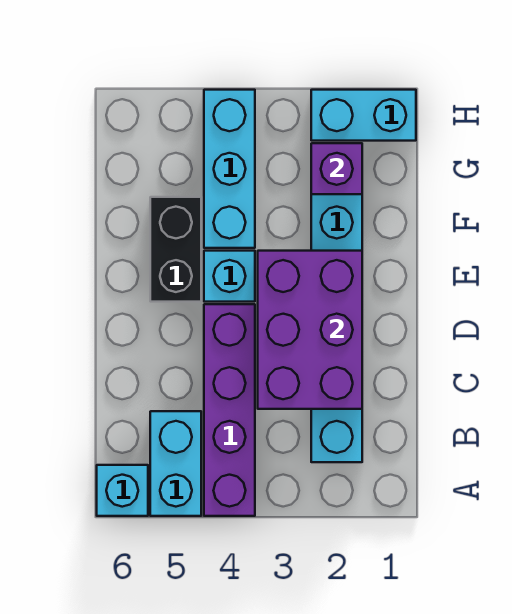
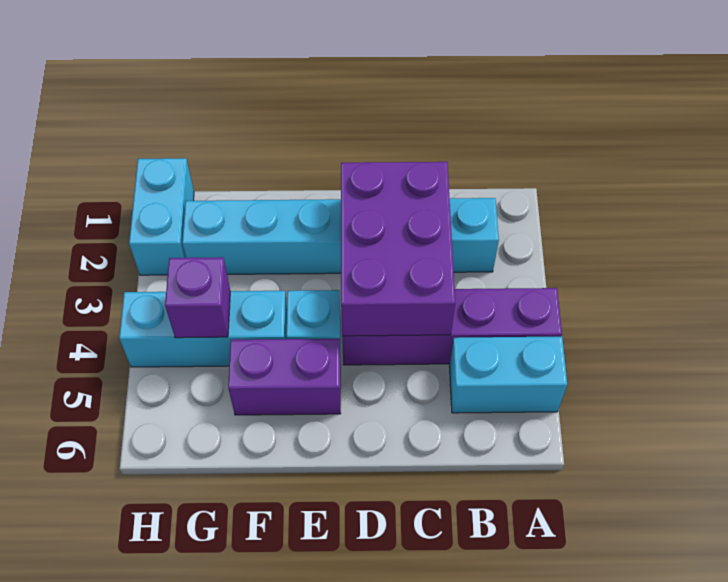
cyan 1x1 brick [97,465,148,516] -> none
purple 2x3 brick [258,251,362,409] -> purple 2x3 brick turned to [341,162,455,336]
black 1x2 brick [150,197,201,302] -> purple 1x2 brick [228,339,341,415]
purple 1x1 brick [311,143,362,194] -> purple 1x1 brick moved to [165,257,230,338]

